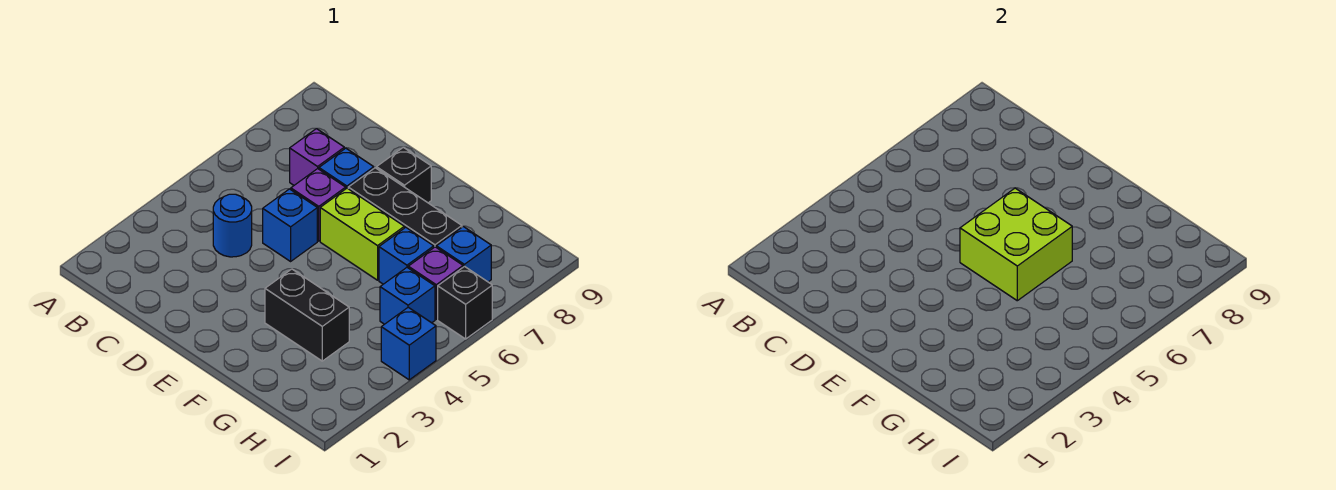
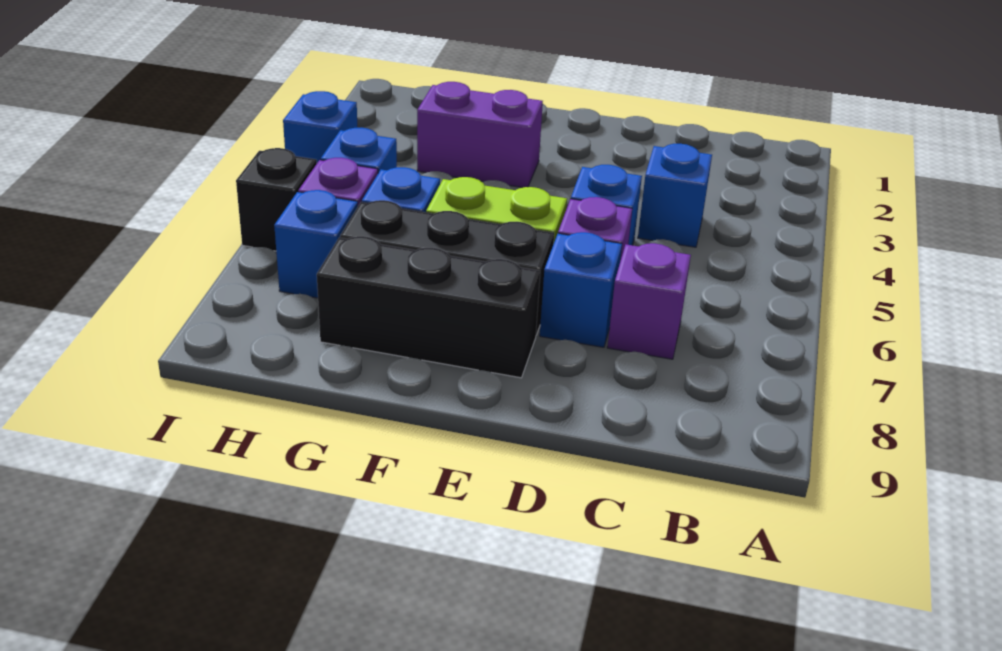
blue 1x1 round brick [213,194,252,257] -> blue 1x1 brick [638,144,712,247]
lime 2x2 brick [960,188,1072,301] -> none
black 1x1 brick [377,147,431,203] -> black 1x3 brick [317,236,540,378]
black 1x2 brick [265,269,349,361] -> purple 1x2 brick [417,82,543,188]

